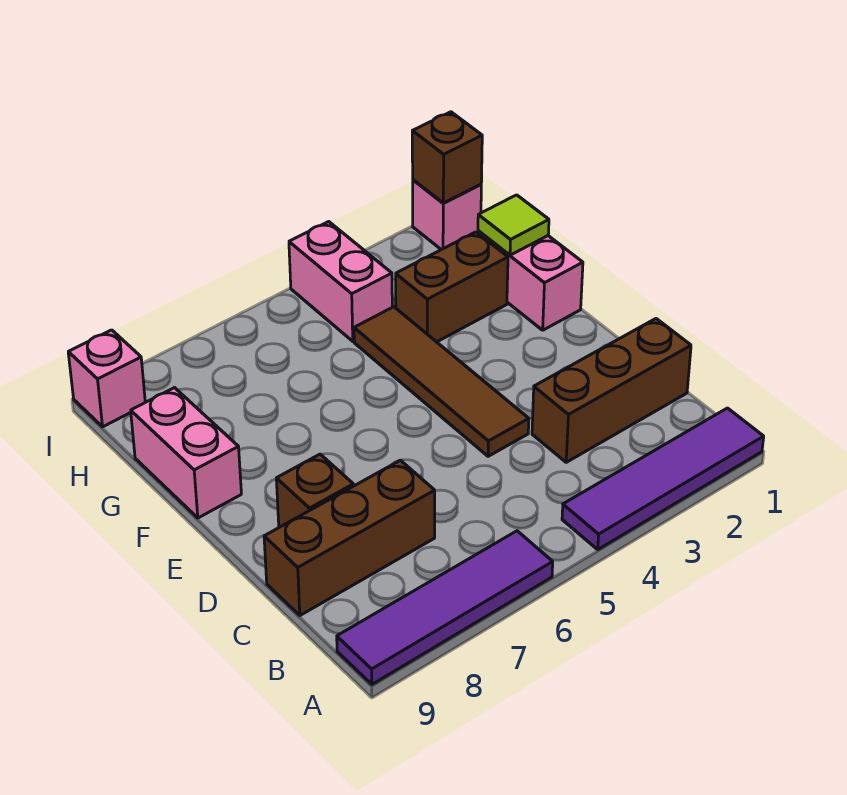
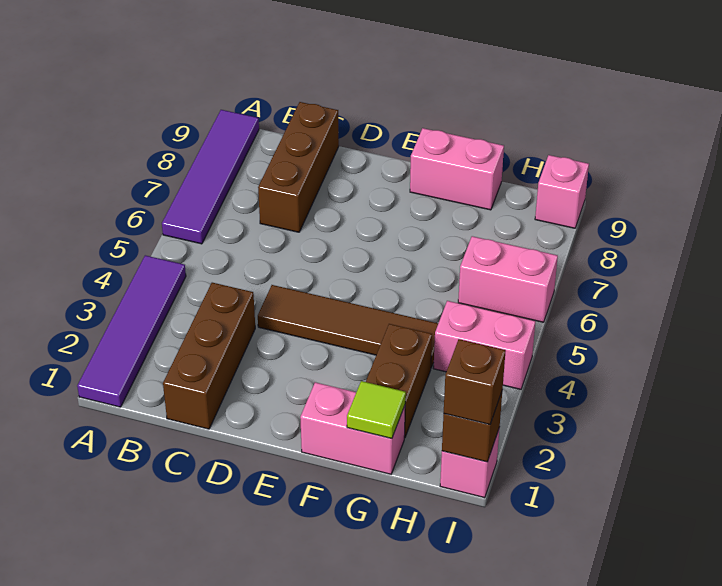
brown 1x1 brick [276,454,353,527] -> brown 1x1 brick moved to [444,339,506,424]
none -> pink 1x2 brick [458,236,558,322]

